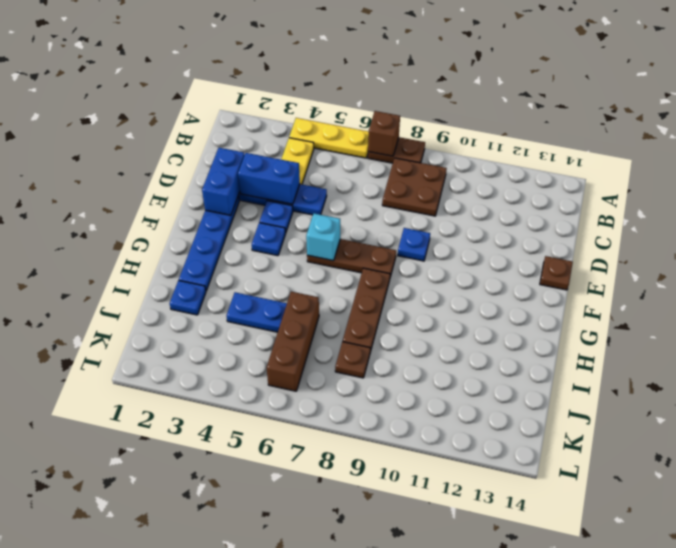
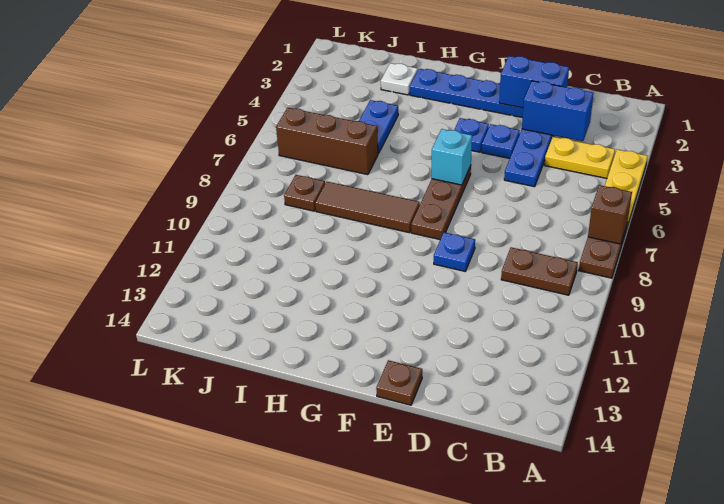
brown 2x2 plate [382,158,447,216] -> brown 1x2 plate [501,247,578,295]
blue 1x2 brick [238,153,300,204] -> blue 1x2 brick turned to [522,81,594,141]
brown 1x3 plate [343,268,390,352] -> brown 1x3 tile [315,182,420,233]
blue 1x1 plate [170,280,206,315] -> white 1x1 plate [381,63,417,95]

